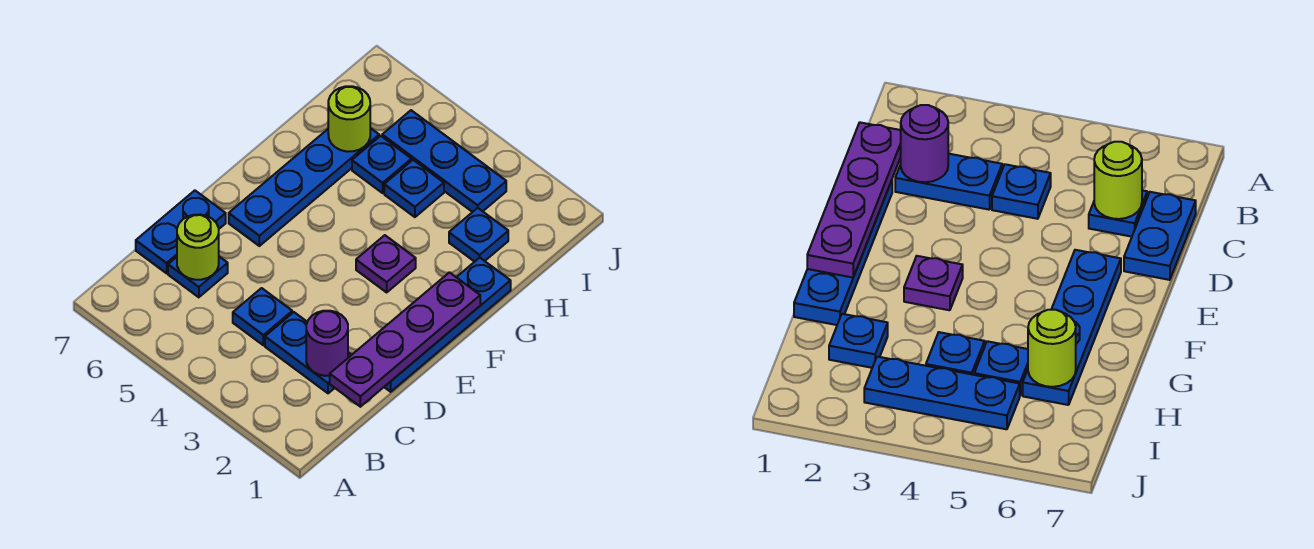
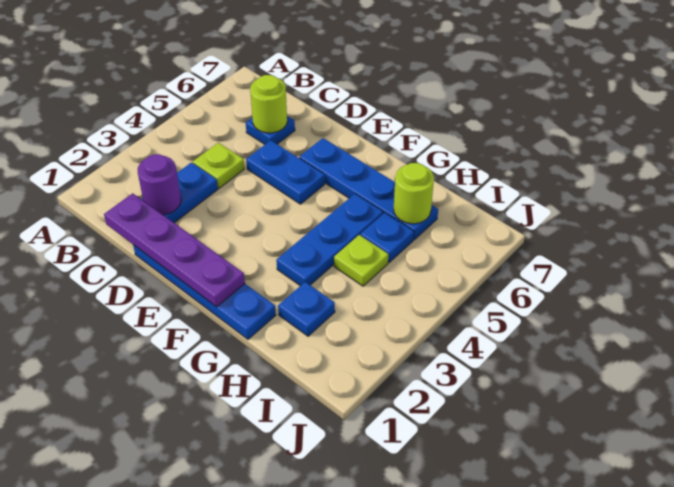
blue 1x1 plate [233,288,292,345] -> lime 1x1 plate [193,143,244,188]
blue 1x2 plate [136,190,226,273] -> blue 1x2 plate moved to [246,140,325,204]
purple 1x1 plate [356,235,416,292] -> none
blue 1x1 plate [384,160,444,217] -> lime 1x1 plate [334,235,388,286]
blue 1x3 plate [382,110,506,212] -> blue 1x3 plate moved to [276,194,383,286]

